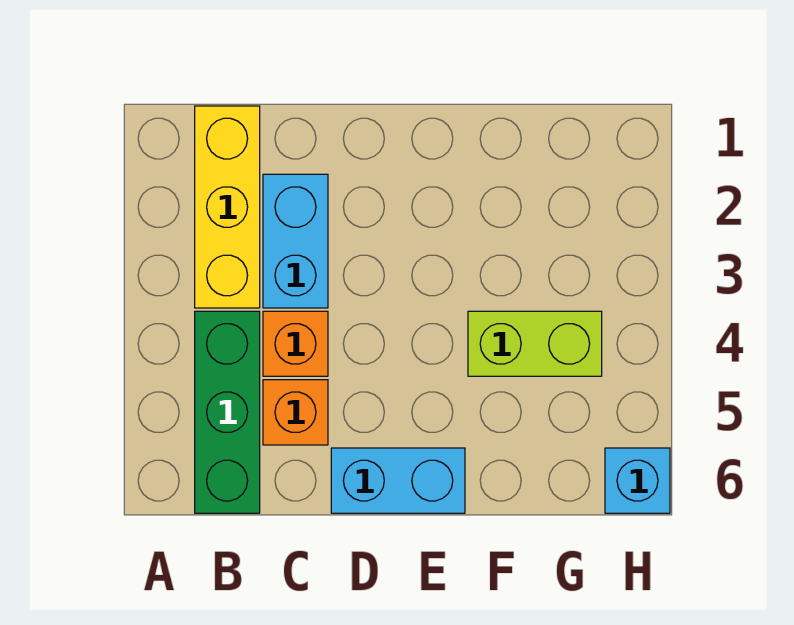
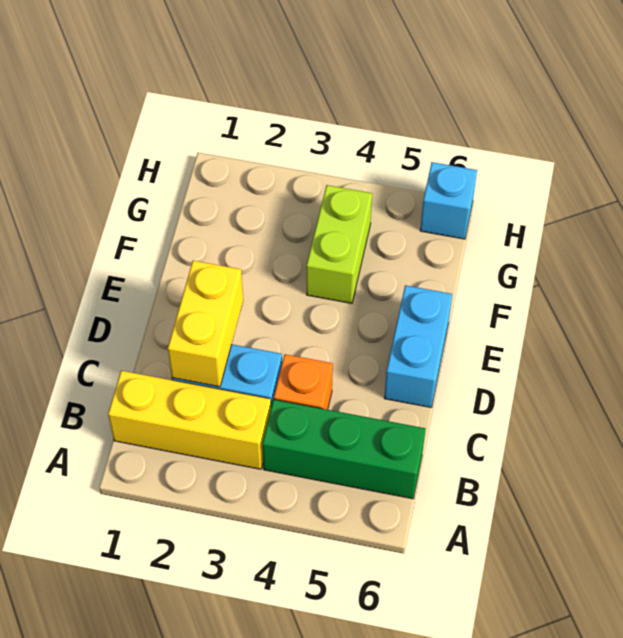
none -> yellow 1x2 brick [168,261,243,387]
orange 1x1 brick [263,380,328,445] -> none

